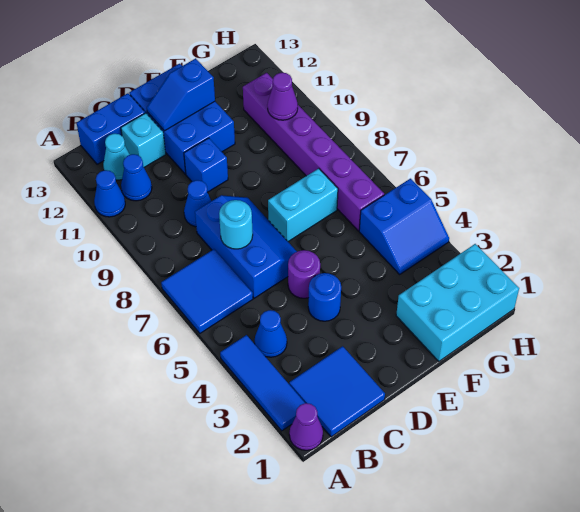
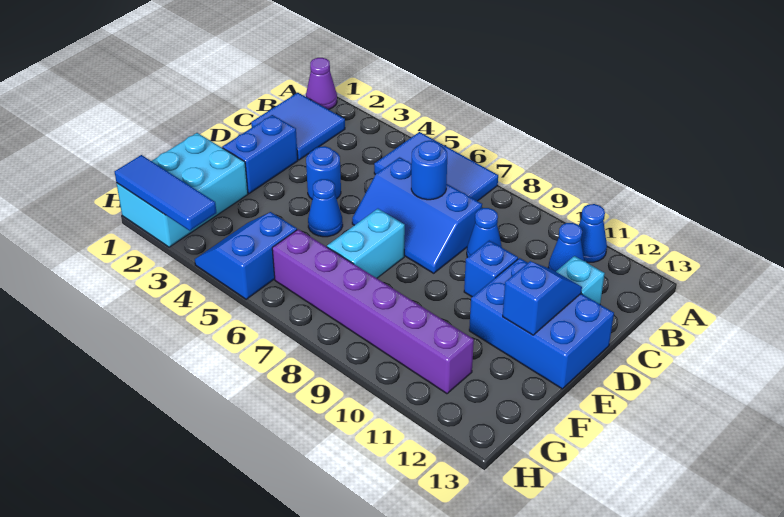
blue 1x3 tile [220,335,305,431] -> blue 1x3 tile moved to [115,155,216,231]
blue 2x2 tile [161,249,253,333] -> blue 2x3 tile [374,132,498,201]
blue 1x1 cone [255,310,287,357] -> blue 1x1 cone moved to [308,179,343,237]
cyan 1x1 cone [103,134,130,180] -> none
blue 1x2 brick [77,93,145,164] -> blue 1x2 brick moved to [223,115,298,193]
cyan 1x1 round brick [219,200,253,249] -> blue 1x1 round brick [411,141,447,200]
purple 1x1 round brick [288,250,320,298] -> none
purple 1x1 cone [267,73,298,120] -> none

